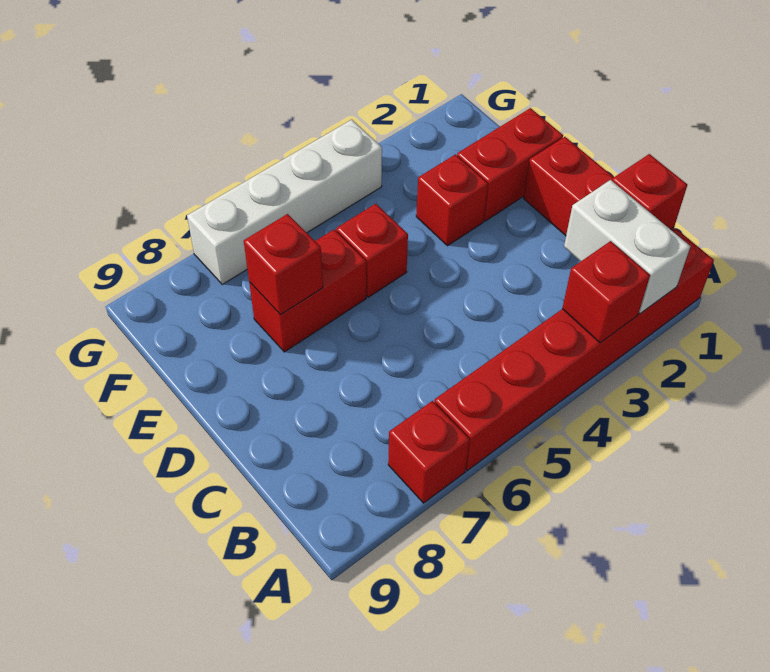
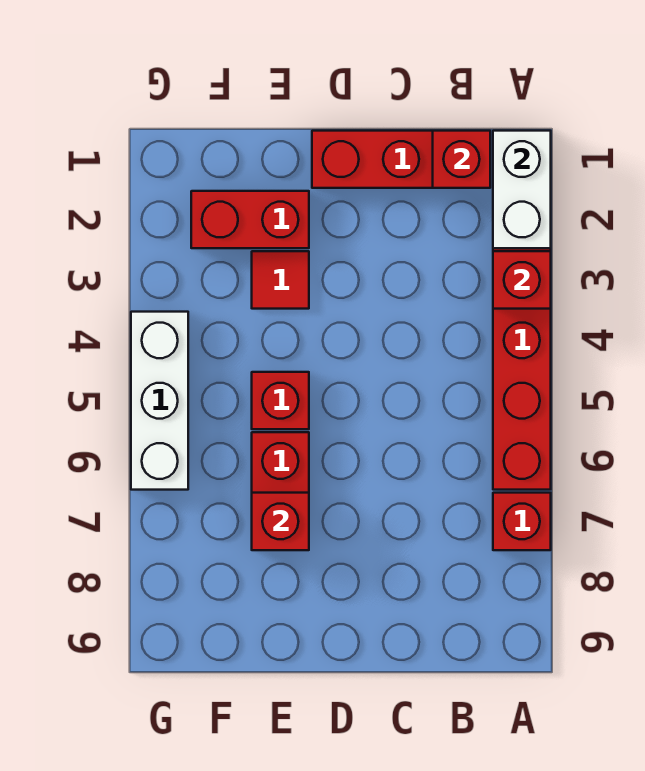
white 1x2 brick [564,180,690,314] -> white 1x2 brick turned to [493,131,551,248]
red 1x2 brick [457,108,563,221] -> red 1x2 brick turned to [191,191,309,248]
red 1x1 brick [416,154,488,246] -> red 1x1 tile [252,251,309,309]
white 1x4 brick [187,120,382,284] -> white 1x3 brick [131,312,188,490]

